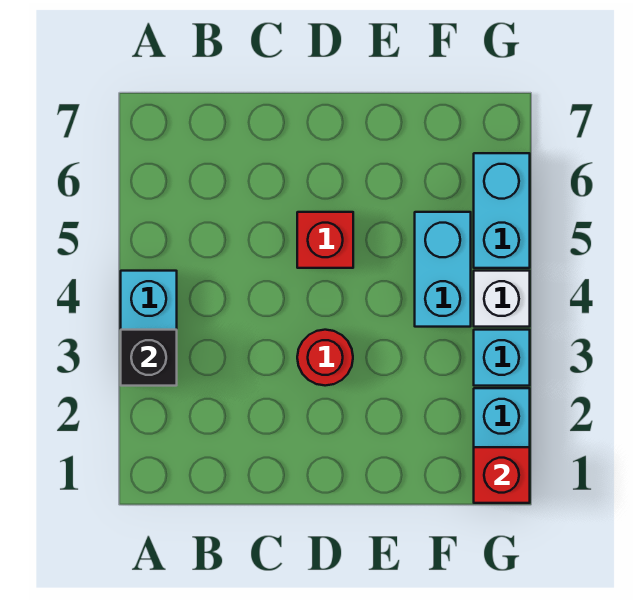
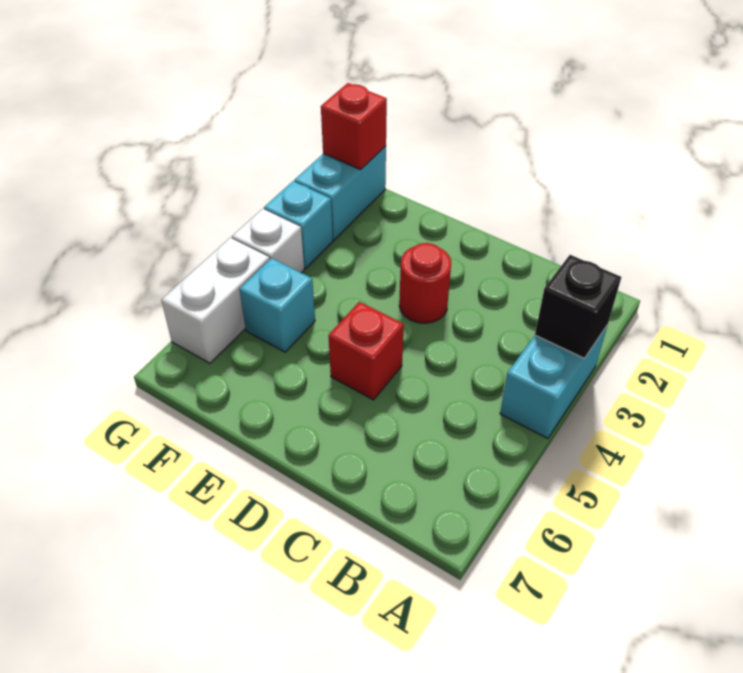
cyan 1x2 brick [415,212,471,327] -> cyan 1x1 brick [239,258,315,352]
cyan 1x2 brick [474,153,530,268] -> white 1x2 brick [161,238,270,363]

